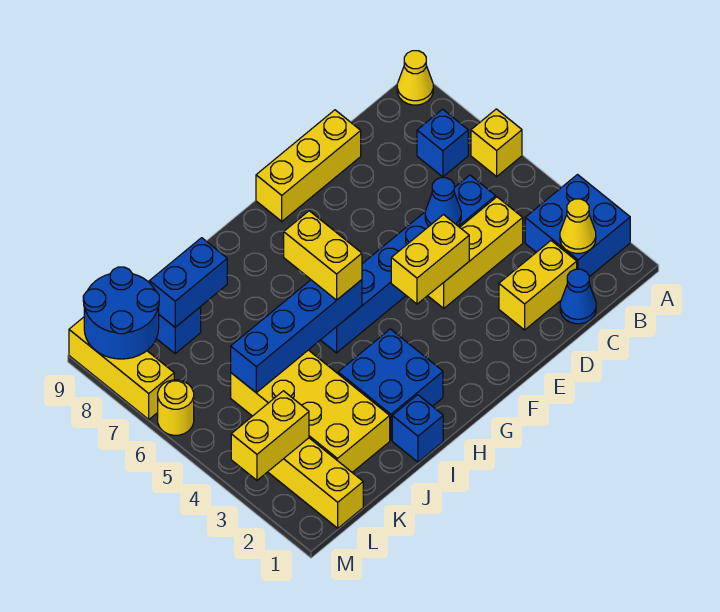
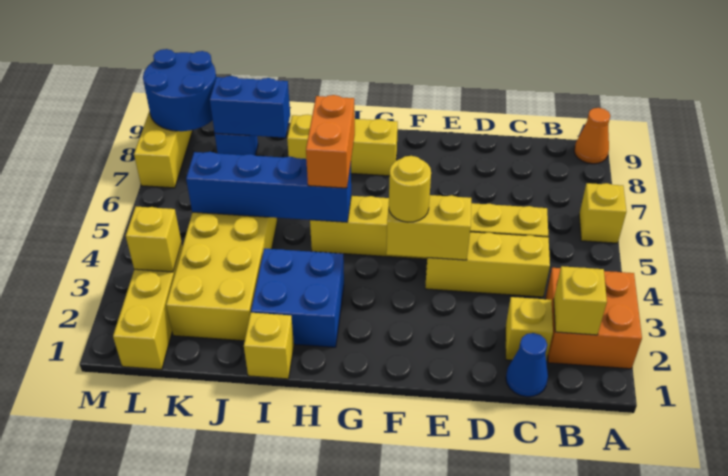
blue 2x2 brick [525,175,630,277] -> orange 2x2 brick [545,268,642,369]
yellow 1x1 cone [397,51,433,105] -> orange 1x1 cone [574,108,610,164]
yellow 1x1 cone [560,199,596,253] -> yellow 1x1 brick [554,266,607,335]
blue 1x1 brick [417,109,468,177] -> none
yellow 1x2 brick [499,241,577,330] -> yellow 1x1 brick [505,297,553,361]
blue 1x6 brick [321,175,496,353] -> yellow 1x6 brick [310,196,548,259]
blue 1x1 cone [425,178,461,226] -> none
yellow 1x3 brick [256,110,361,221] -> yellow 1x3 brick moved to [287,115,398,176]
yellow 1x2 brick [284,211,362,300] -> orange 1x2 brick [306,95,355,188]
blue 1x1 brick [392,395,443,462] -> yellow 1x1 brick [244,313,294,379]
yellow 1x2 brick [231,391,309,480] -> yellow 1x1 brick [126,207,182,272]
yellow 1x1 round brick [158,380,194,435] -> yellow 1x1 round brick moved to [389,156,431,222]

